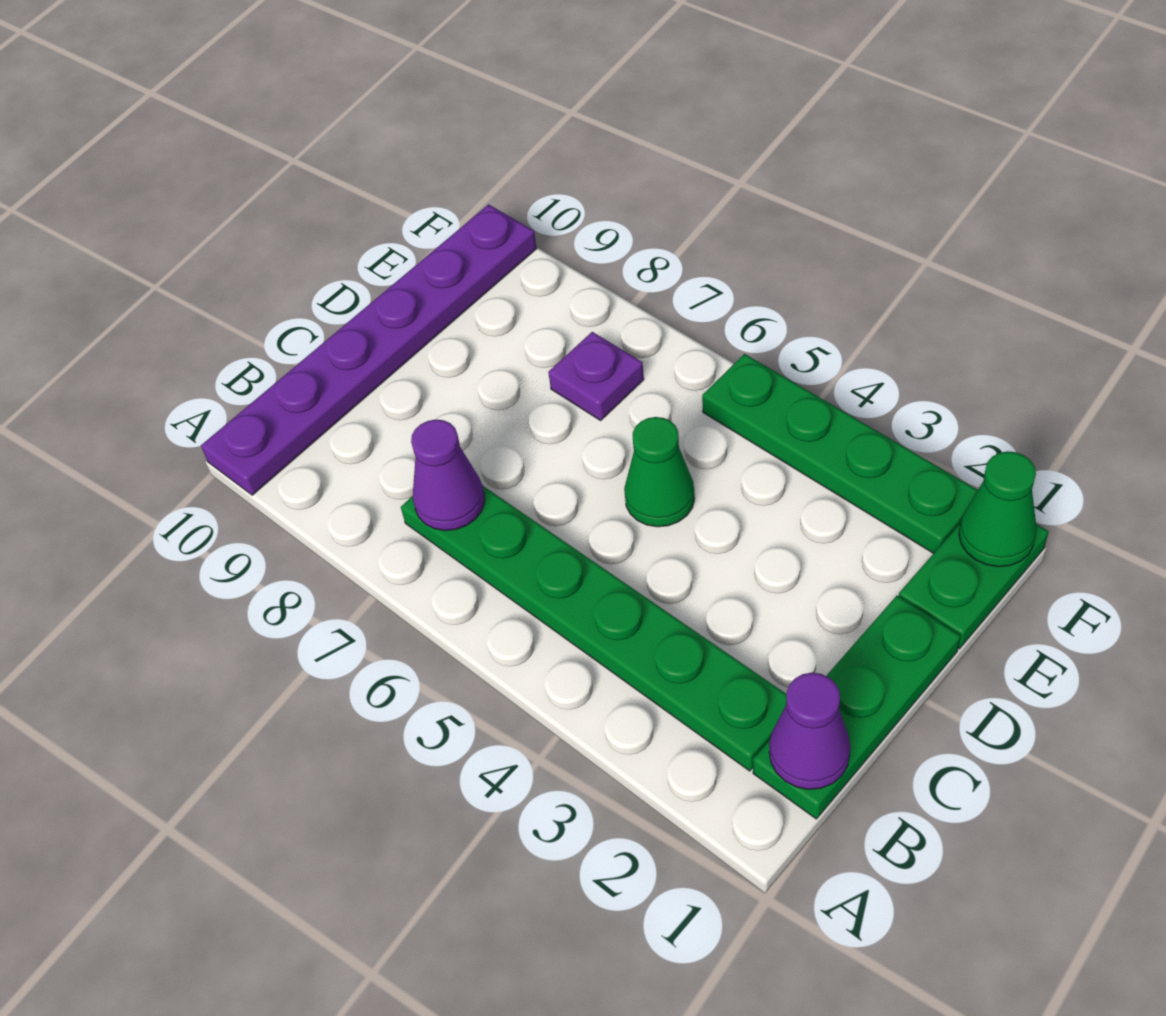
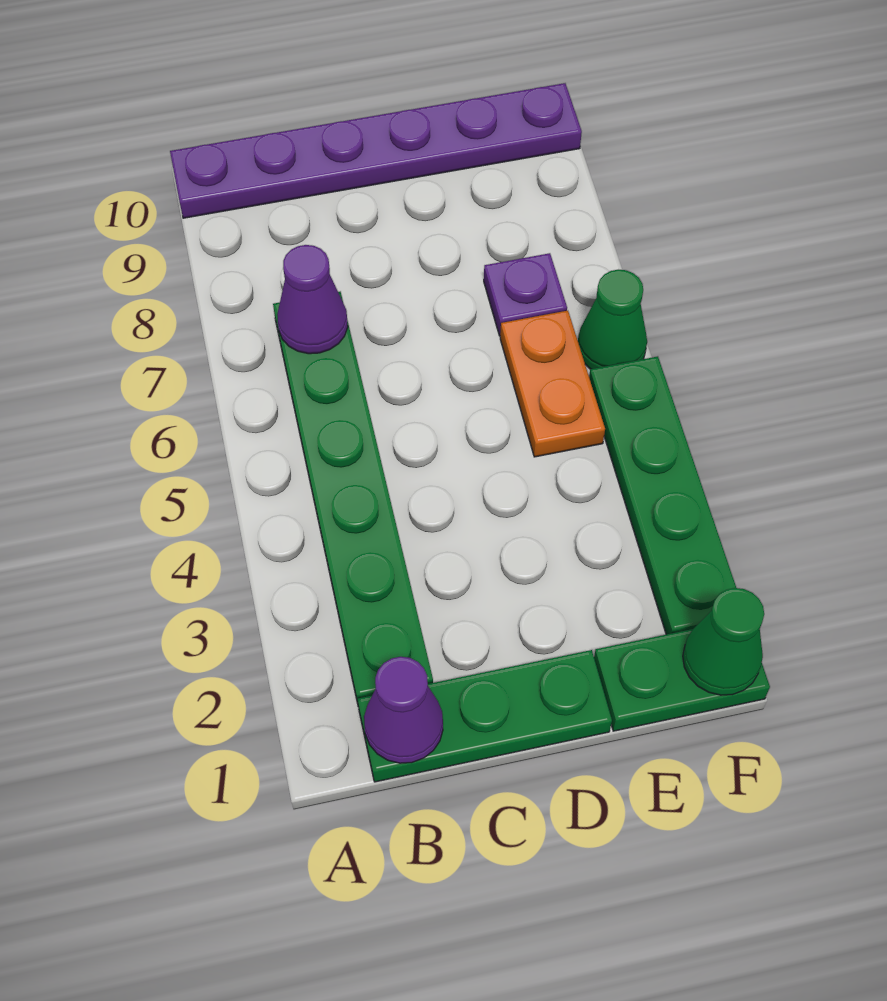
green 1x1 cone [624,417,695,527] -> green 1x1 cone moved to [578,270,647,369]
none -> orange 1x2 plate [500,311,605,457]

